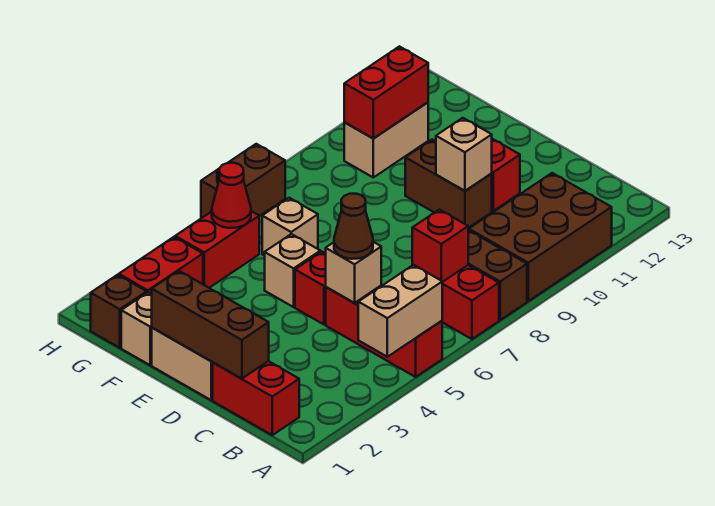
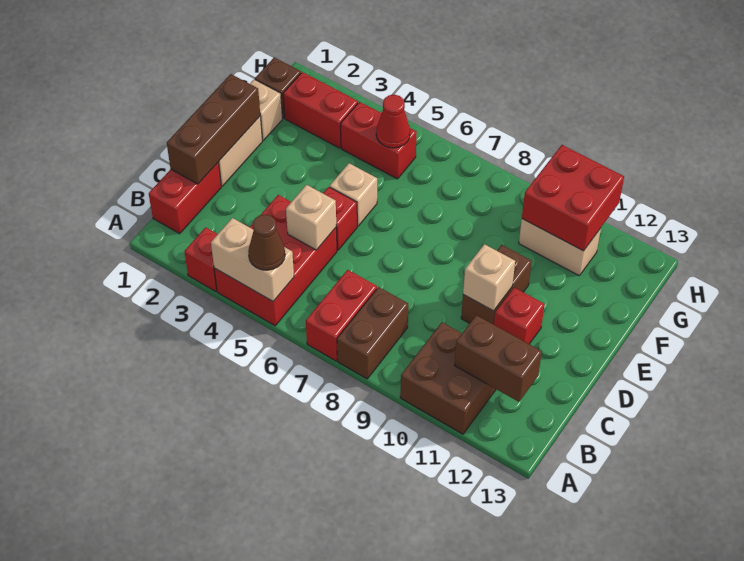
red 1x3 brick [326,286,442,377] -> red 2x3 brick [214,195,337,326]
brown 2x3 brick [469,173,612,301] -> brown 2x2 brick [400,322,496,434]
red 1x1 brick [412,210,468,282] -> red 1x1 brick moved to [184,227,218,291]
brown 1x1 cone [334,194,373,259] -> brown 1x1 cone moved to [248,214,285,270]
tan 1x1 brick [262,198,318,256] -> none
red 1x2 brick [344,46,428,138] -> red 2x2 brick [522,145,624,251]
brown 1x2 brick [201,144,285,218] -> brown 1x2 brick moved to [455,315,542,402]

